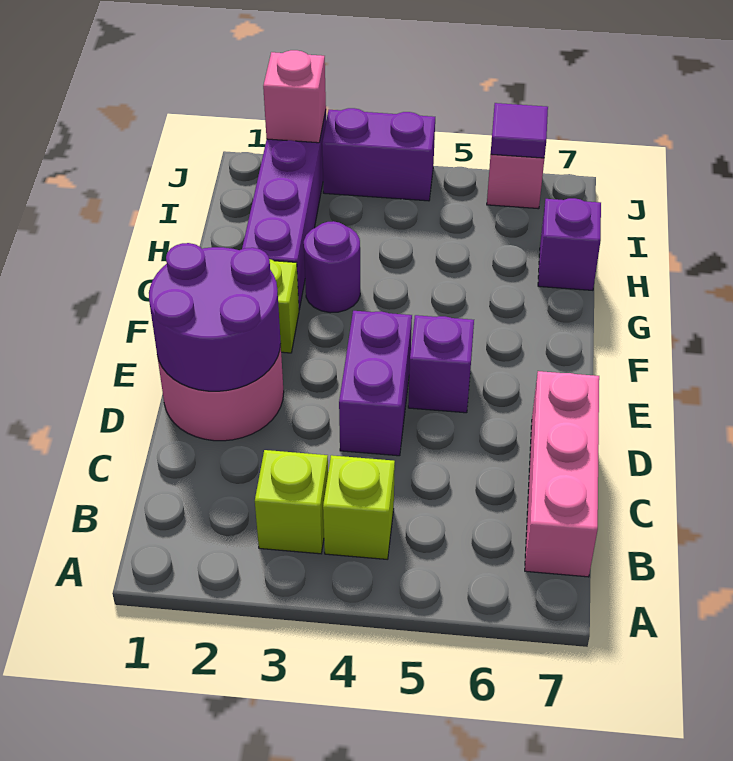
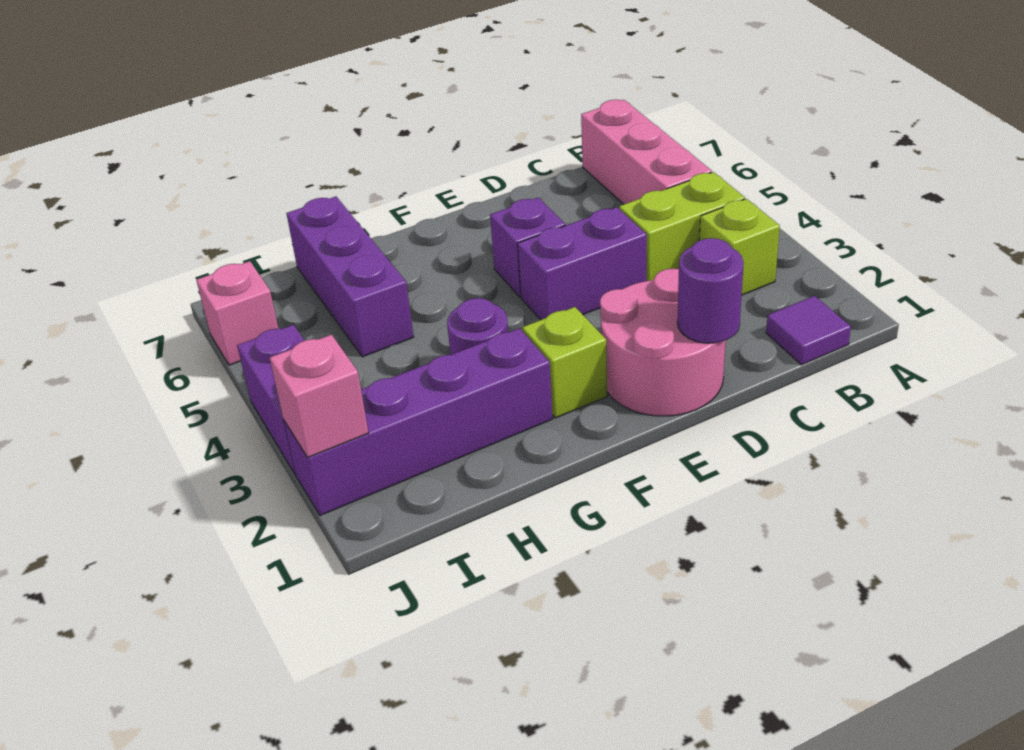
lime 1x1 brick [323,455,395,559] -> lime 1x2 brick [619,172,745,281]
pink 1x3 brick [525,371,599,577] -> pink 1x3 brick turned to [581,100,712,204]
purple 2x2 round brick [149,243,281,391] -> purple 1x1 round brick [677,238,744,343]
purple 1x1 brick [538,198,601,290] -> purple 1x3 brick [287,197,414,357]
purple 1x1 tile [491,103,548,158] -> purple 1x1 tile moved to [766,296,851,365]

